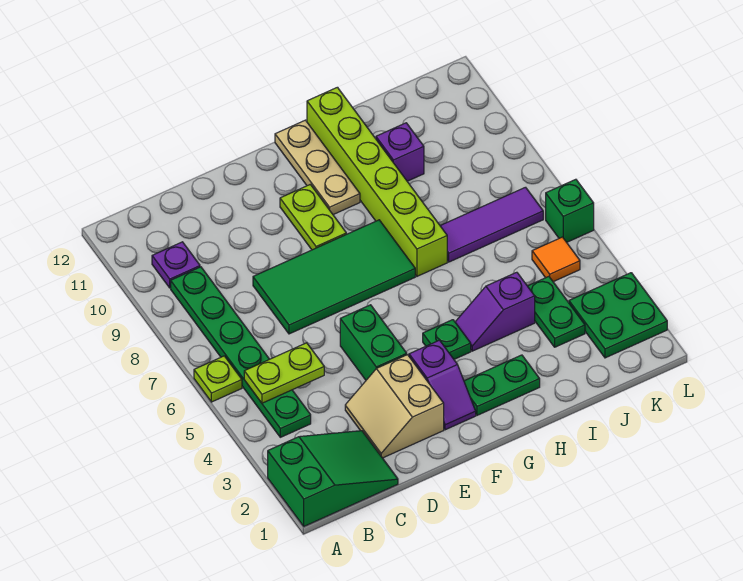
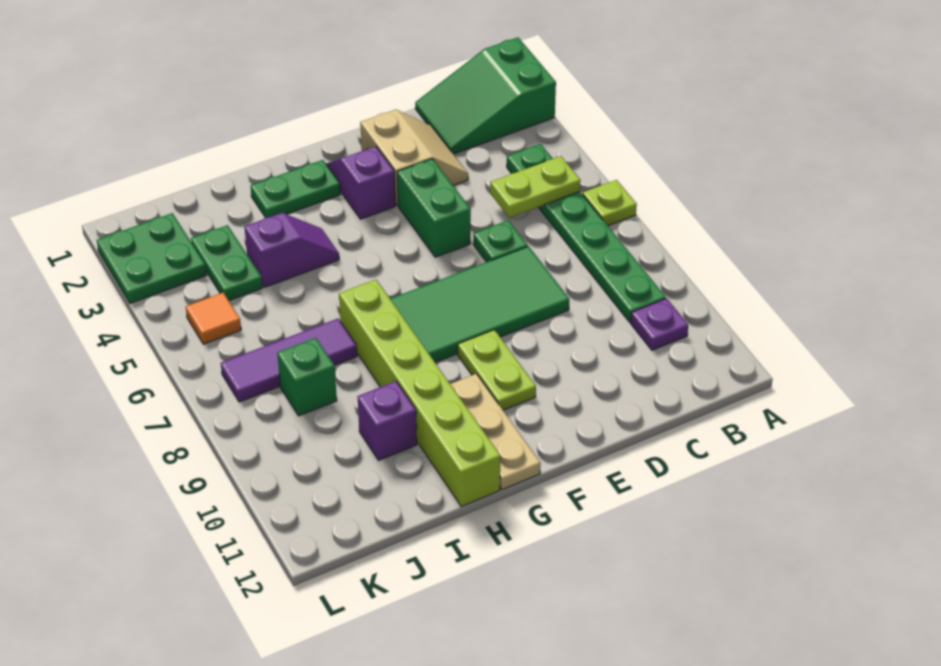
green 1x1 plate [423,320,471,359] -> green 1x1 plate moved to [473,220,528,262]
green 1x1 brick [546,179,594,242] -> green 1x1 brick moved to [277,338,337,416]

